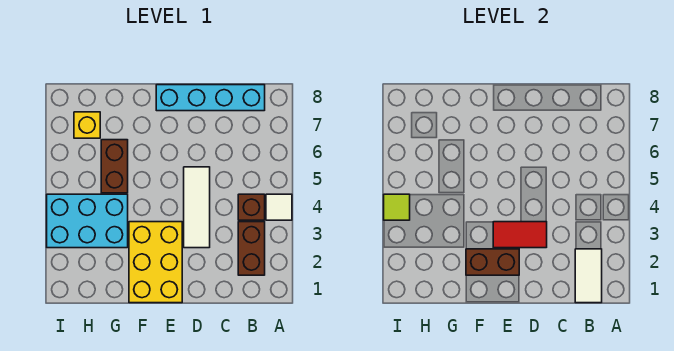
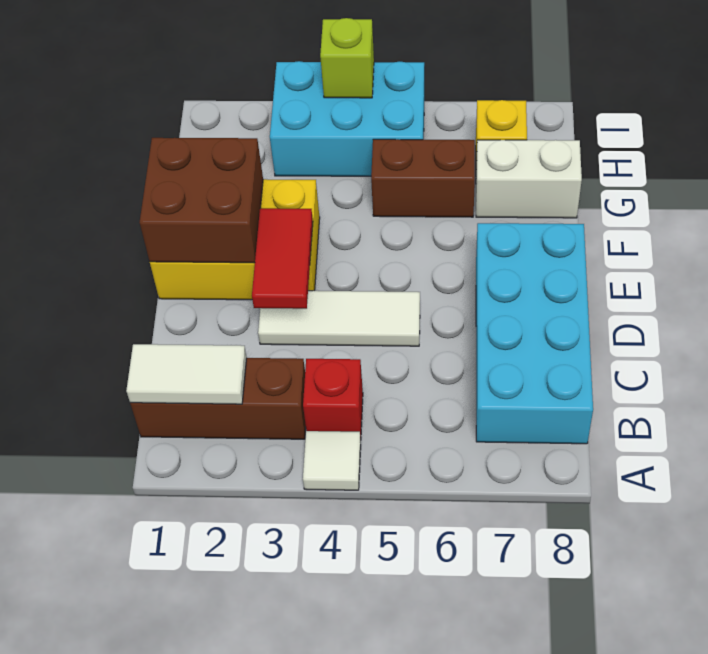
brown 1x2 brick [238,222,265,275] -> brown 1x3 brick [130,358,306,439]
brown 1x1 brick [238,194,265,220] -> red 1x1 brick [303,359,363,438]
cyan 1x4 brick [156,85,265,111] -> cyan 2x4 brick [476,223,593,444]
brown 1x2 brick [466,249,519,275] -> brown 2x2 brick [140,138,263,263]
cyan 2x3 brick [47,194,128,248] -> cyan 2x3 brick turned to [270,61,424,176]
none -> white 1x2 brick [476,140,582,218]
lime 1x1 tile [384,194,410,220] -> lime 1x1 brick [320,18,374,98]

